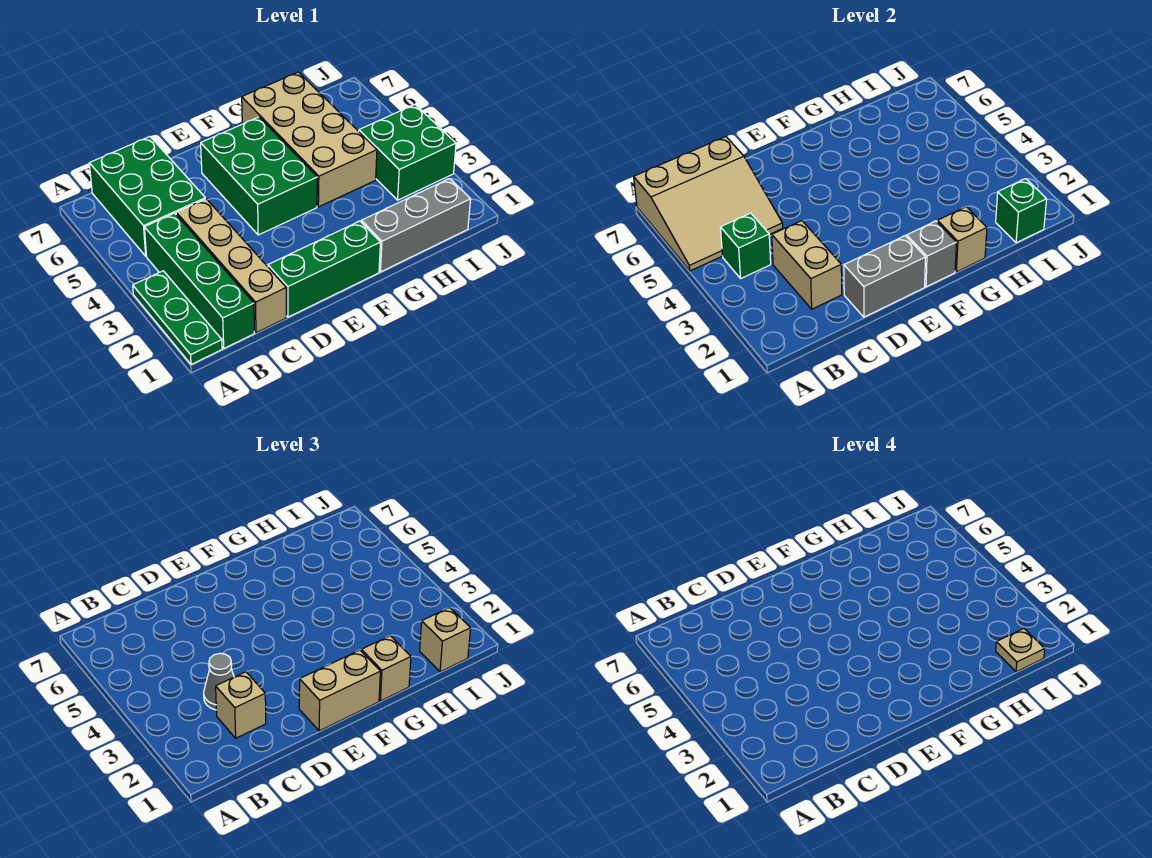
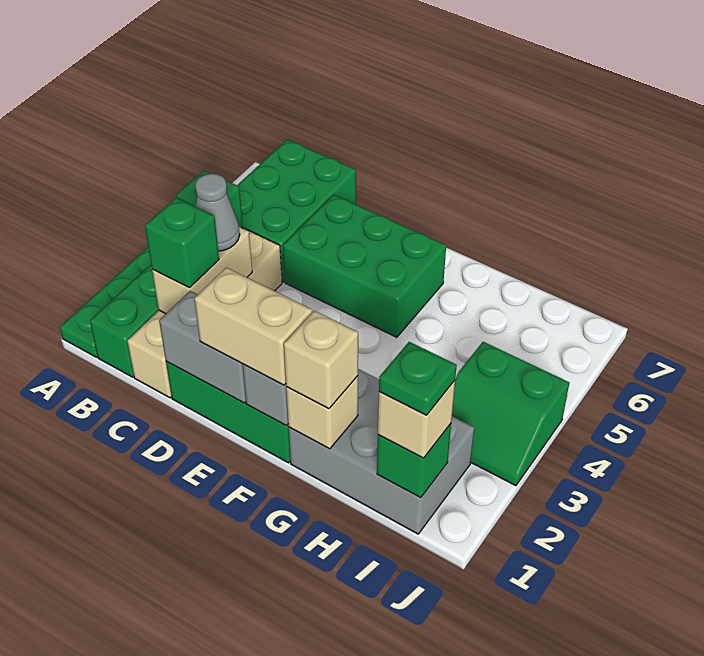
tan 3x3 slope [634,137,783,271] -> none
tan 1x1 brick [216,672,266,738] -> green 1x1 brick [145,198,219,288]
green 2x3 brick [201,117,317,235] -> green 2x3 brick turned to [283,195,446,337]
grey 1x3 brick [361,179,471,272] -> grey 2x3 brick [289,369,474,534]
tan 2x4 brick [242,72,377,207] -> none
tan 1x1 plate [996,629,1045,672] -> green 1x1 plate [379,342,457,415]
green 2x2 brick [359,105,456,200] -> green 2x2 slope [452,342,569,486]

